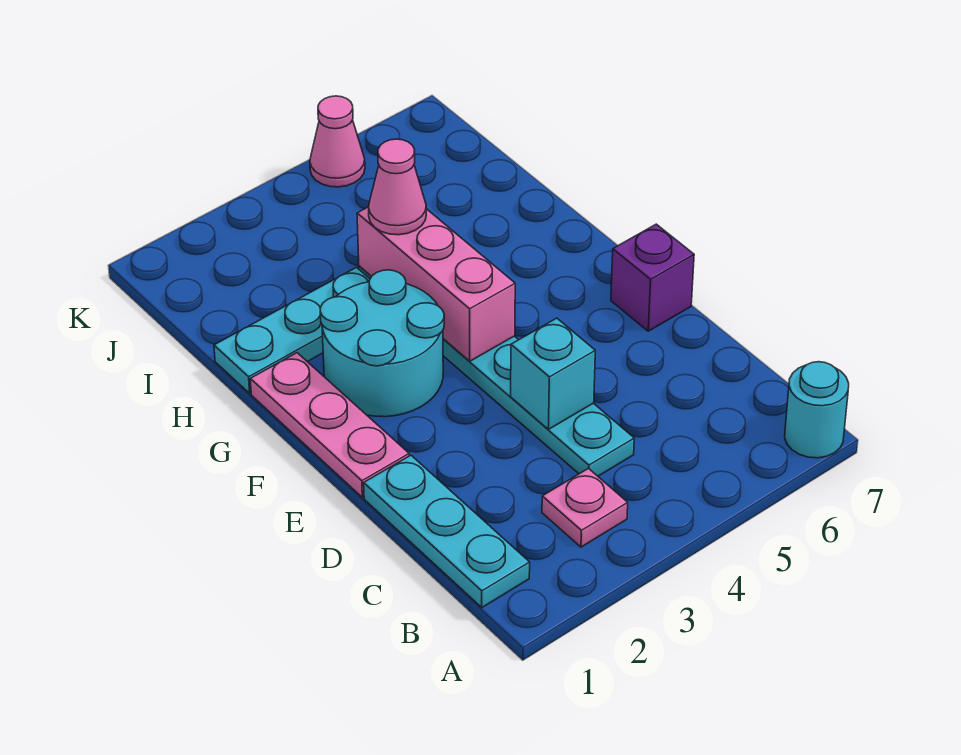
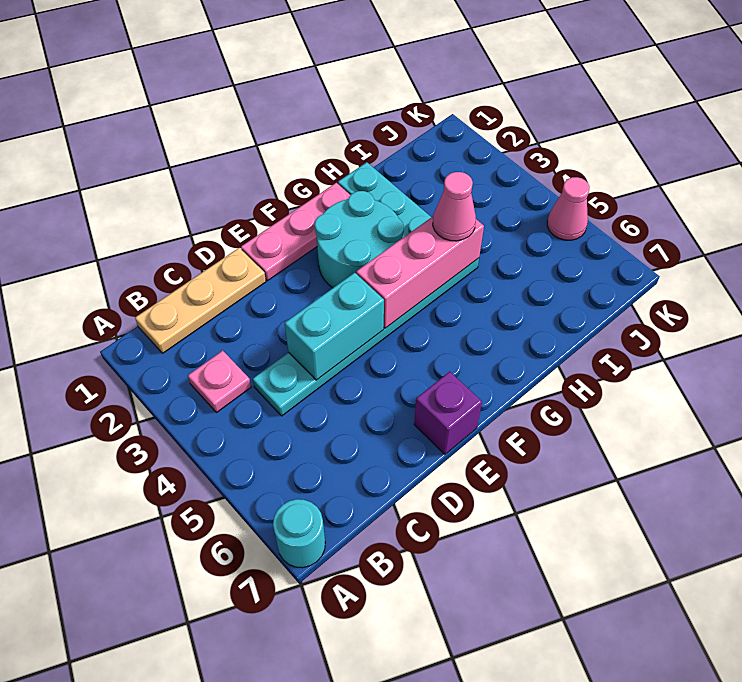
cyan 1x3 plate [364,455,530,608] -> tan 1x3 plate [135,248,266,353]
cyan 1x1 brick [511,318,595,429] -> cyan 1x2 brick [285,273,384,380]

